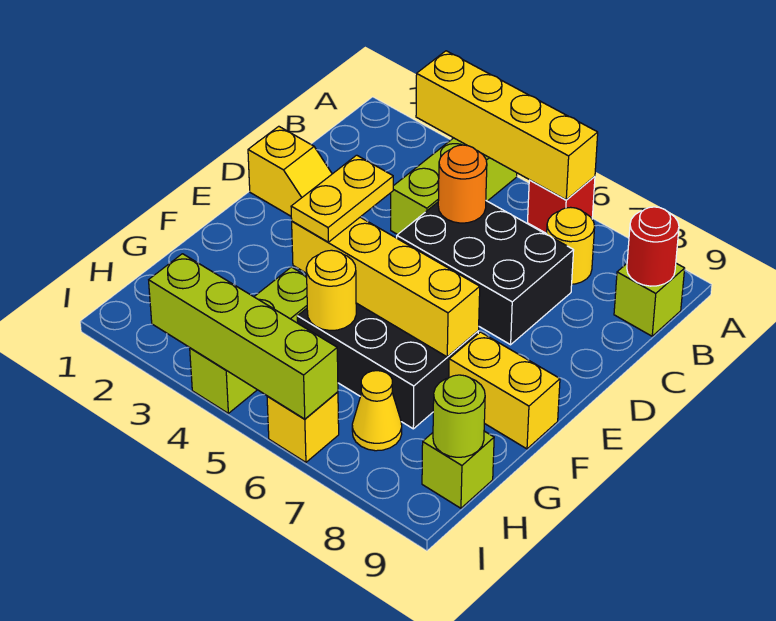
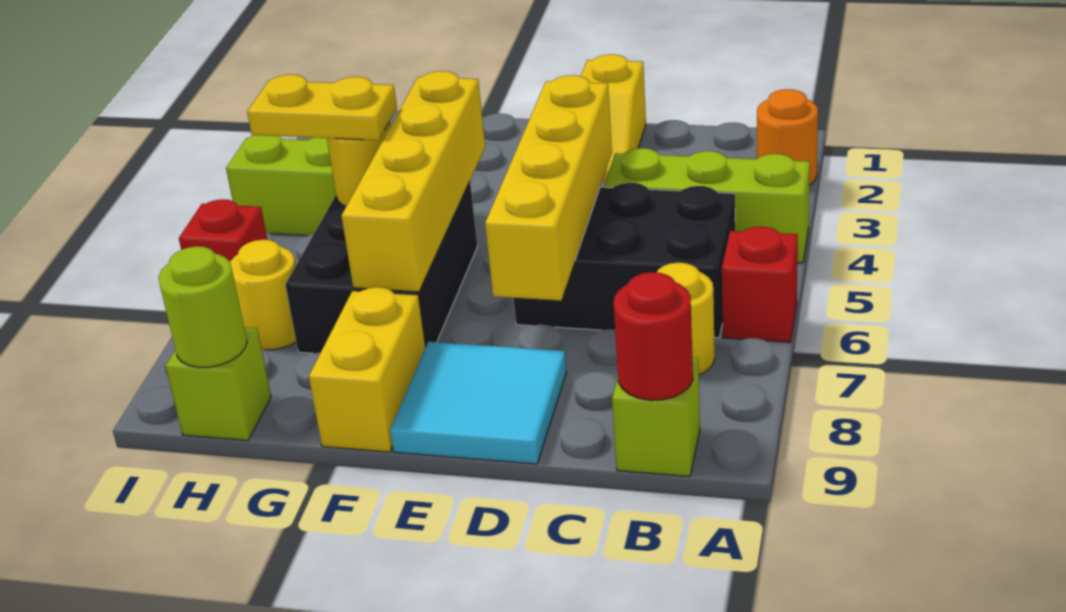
yellow 1x4 brick [416,51,598,200] -> yellow 1x4 brick moved to [485,75,612,301]
black 2x3 brick [397,201,574,345] -> black 2x3 brick turned to [513,183,735,338]
orange 1x1 round brick [438,145,487,223] -> orange 1x1 round brick moved to [757,89,818,186]
none -> cyan 2x2 tile [390,342,566,464]
yellow 1x2 plate [291,155,393,242] -> yellow 1x2 plate moved to [247,74,397,140]
yellow 1x1 cone [352,371,402,451] -> yellow 1x1 round brick [230,240,296,350]
lime 1x4 brick [149,254,338,419] -> none
yellow 1x1 brick [267,392,339,462] -> red 1x1 brick [179,199,267,261]

